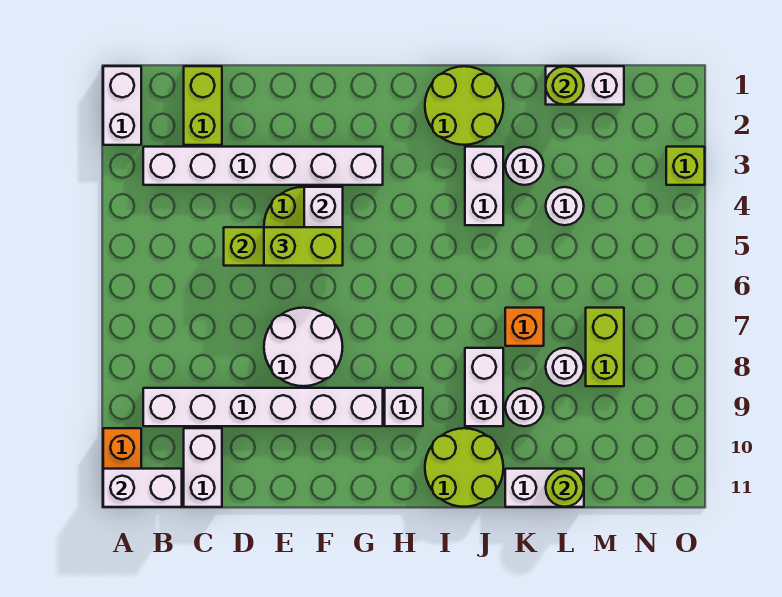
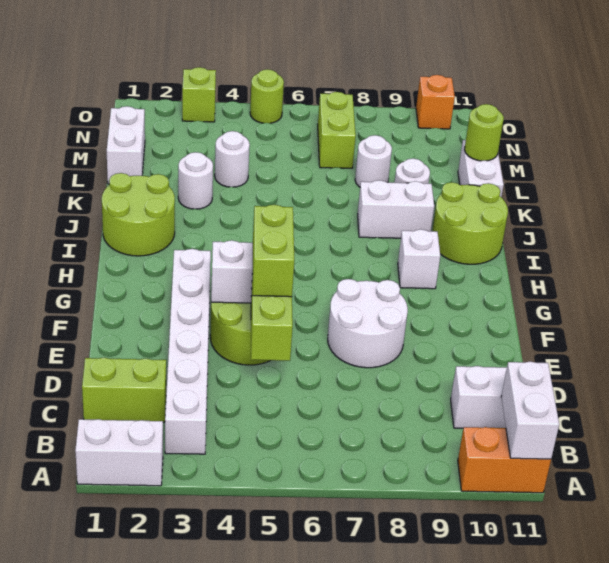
white 1x6 brick [143,388,383,426] -> none
white 1x2 brick [465,147,503,225] -> none
orange 1x1 brick [505,308,544,346] -> orange 1x1 brick moved to [416,75,455,129]
lime 1x1 round brick [546,66,584,105] -> lime 1x1 round brick moved to [250,69,284,123]
lime 1x2 brick [586,308,624,386] -> lime 1x2 brick turned to [318,92,356,168]

